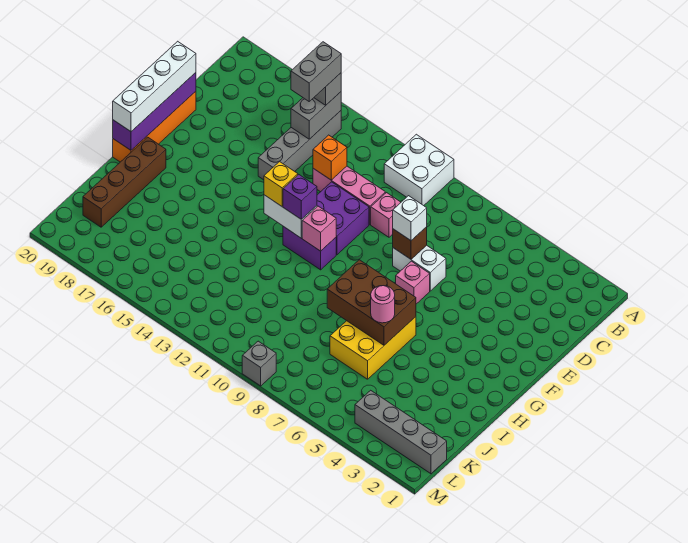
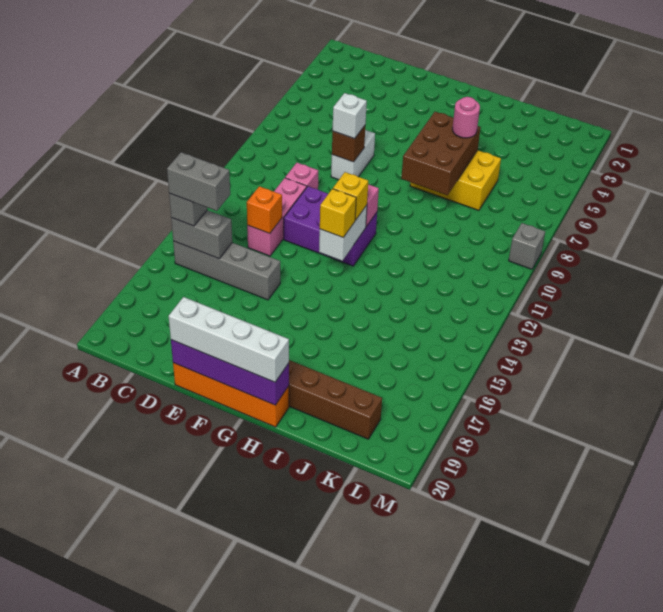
white 2x2 brick [384,134,454,206] -> none
pink 1x1 brick [396,261,430,304] -> none
purple 1x1 brick [283,174,317,219] -> yellow 1x1 brick [333,172,369,220]
grey 1x4 brick [355,390,447,474] -> none

